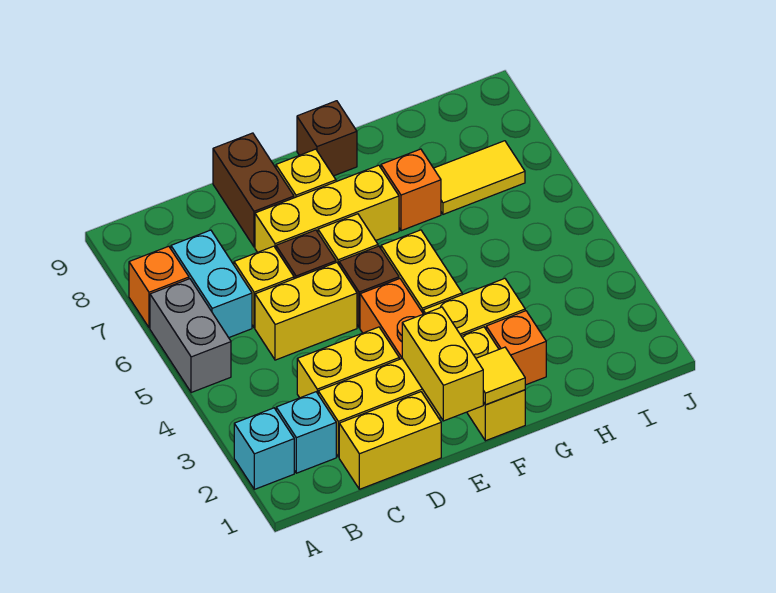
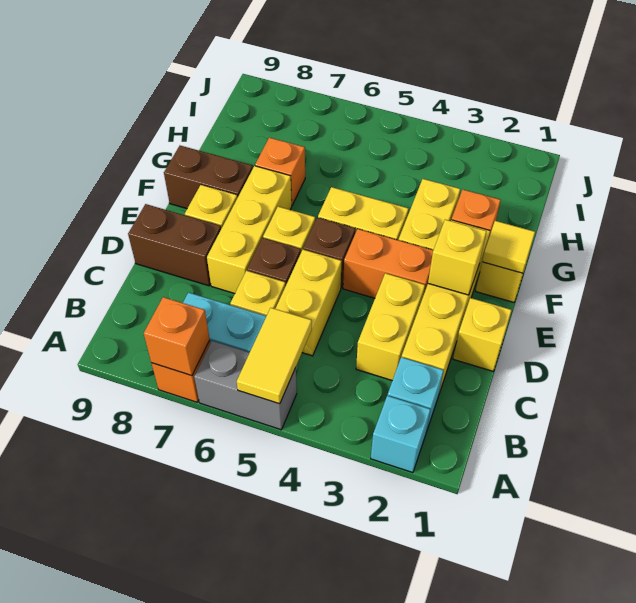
none -> orange 1x1 brick [144,297,210,376]
yellow 1x2 brick [339,392,441,489] -> yellow 1x1 brick [453,298,512,371]
yellow 1x2 brick [402,307,484,421] -> yellow 1x1 brick [428,220,487,295]
brown 1x1 brick [297,101,357,176] -> brown 1x2 brick [164,146,253,209]
yellow 1x2 tile [434,141,525,214] -> yellow 1x2 tile moved to [237,308,312,404]

